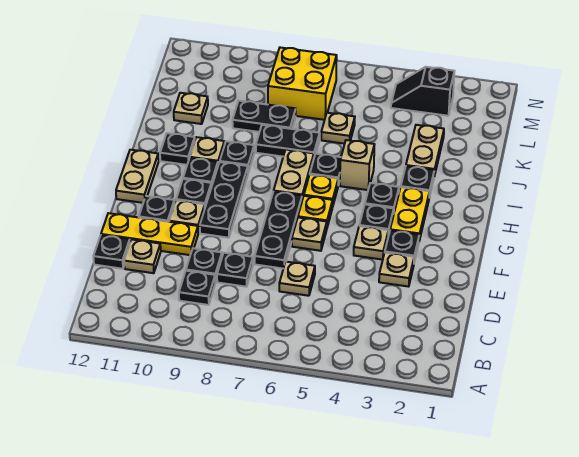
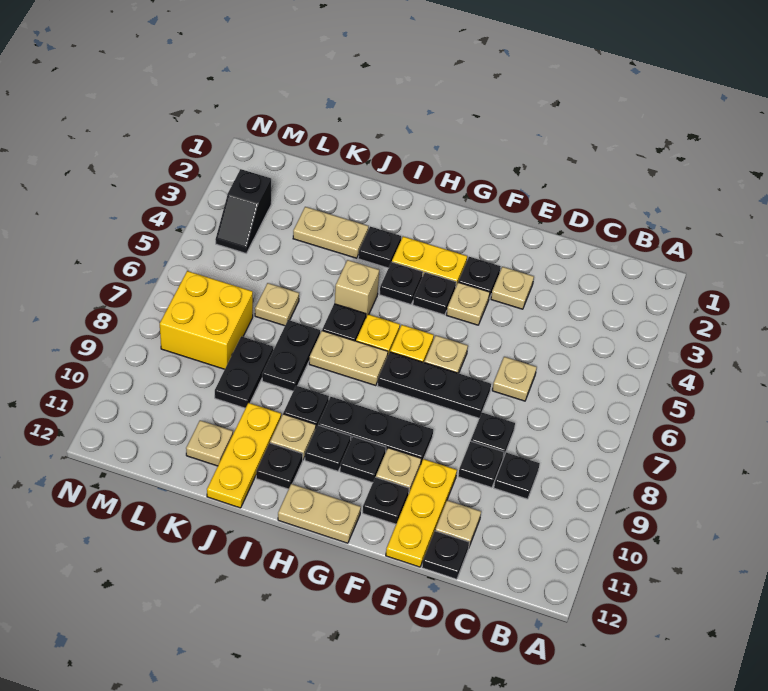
none -> yellow 1x3 plate [207,403,281,508]

